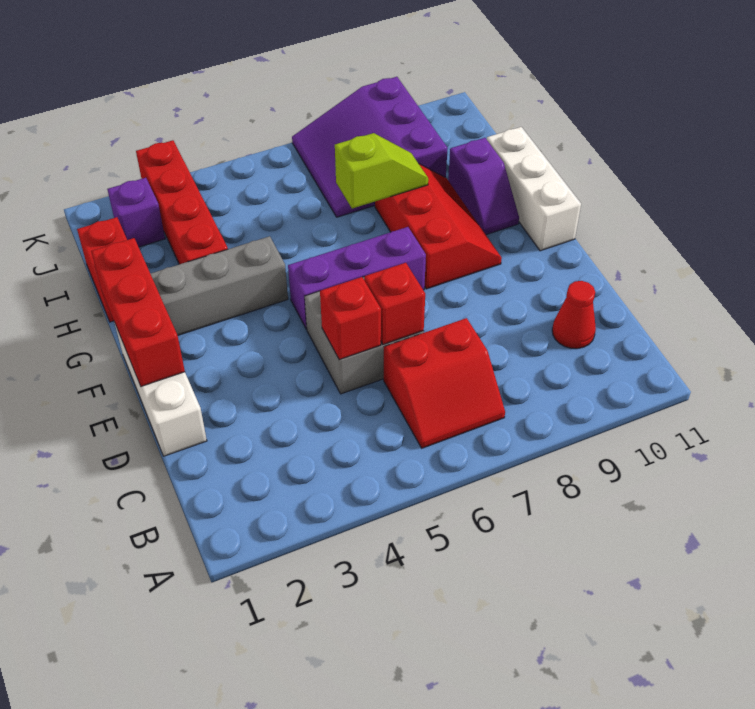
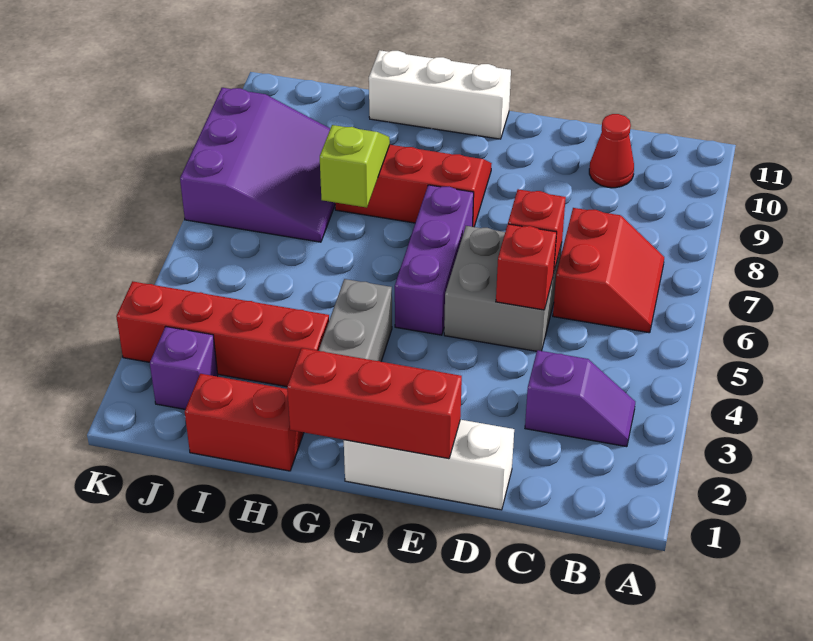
purple 1x2 slope [448,138,519,235] -> purple 1x2 slope moved to [525,350,635,447]
purple 3x3 slope [292,77,448,217] -> purple 3x3 slope turned to [180,88,335,242]

